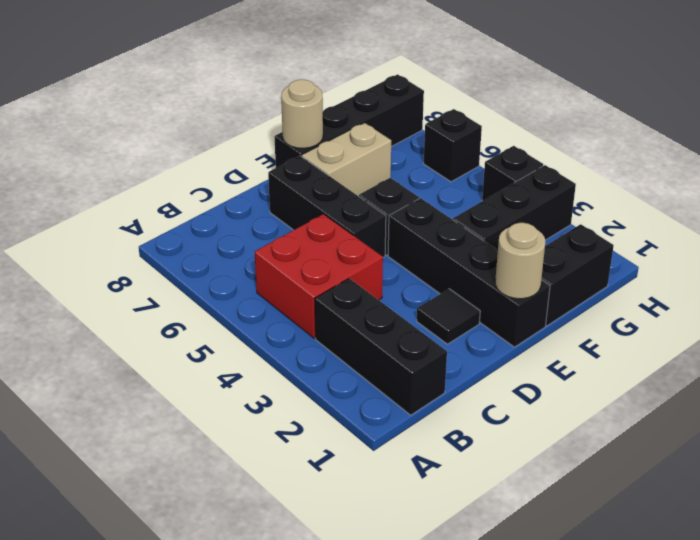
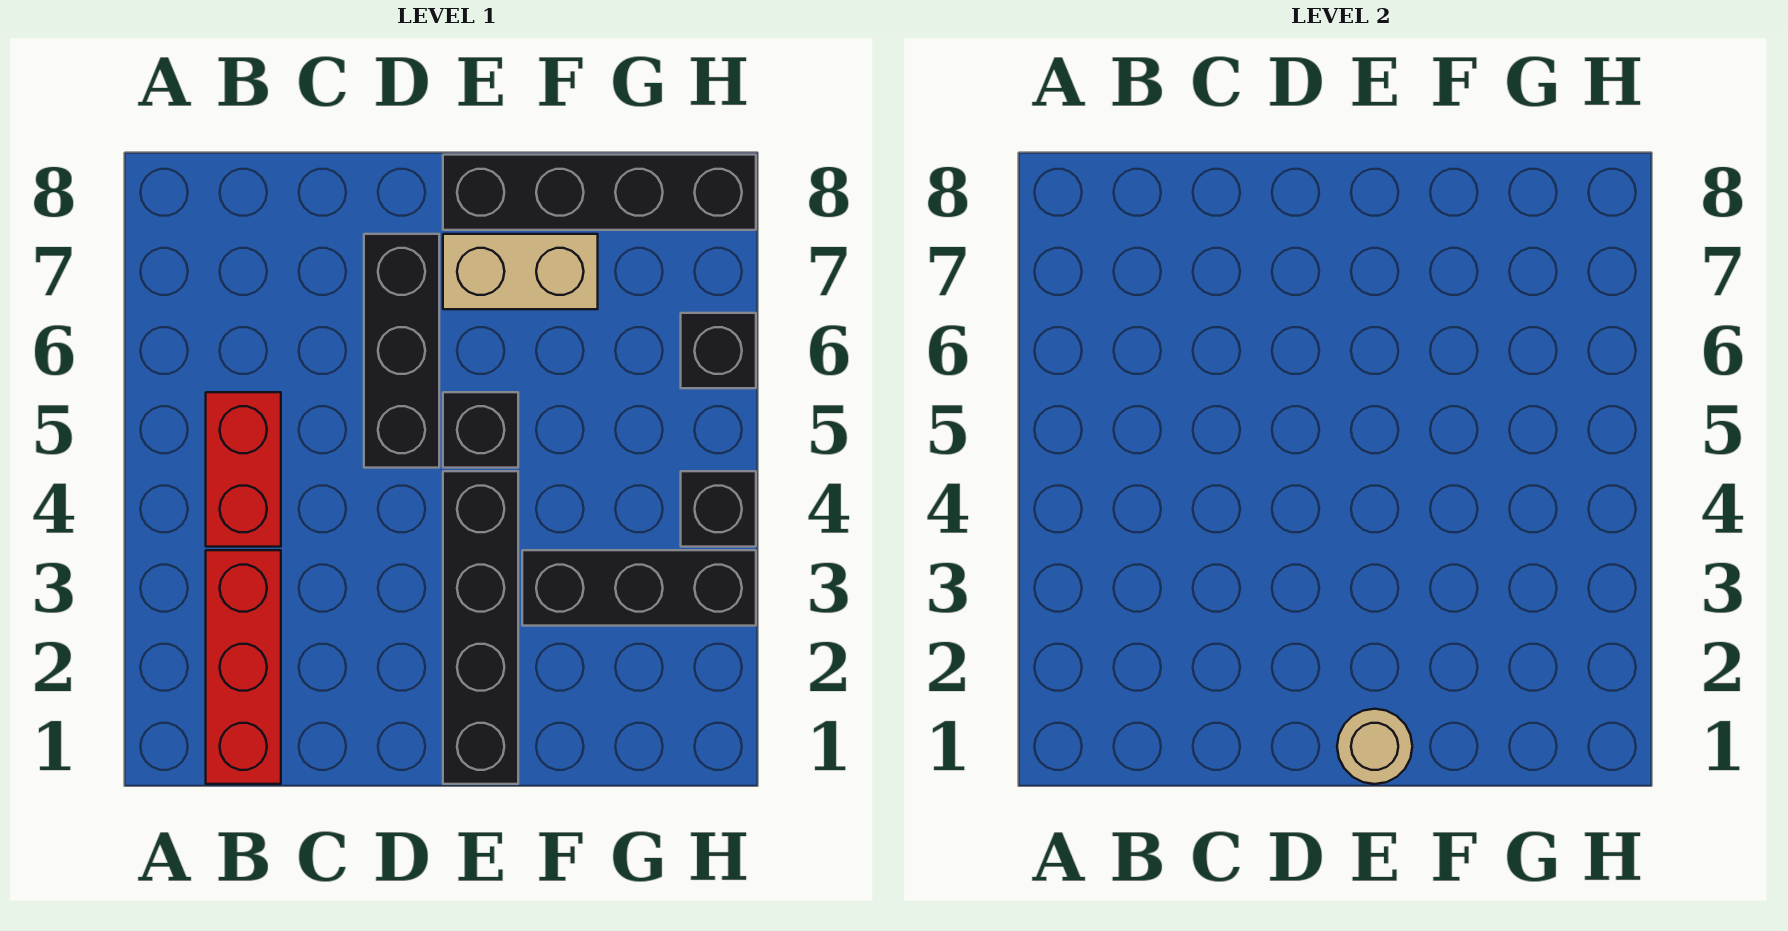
black 1x3 brick [315,278,447,415] -> red 1x3 brick [206,550,281,784]
red 2x2 brick [255,214,383,338] -> red 1x2 brick [206,392,281,547]
black 1x1 tile [417,289,480,344] -> none
tan 1x1 round brick [281,80,323,148] -> none
black 1x2 brick [541,224,614,326] -> none

